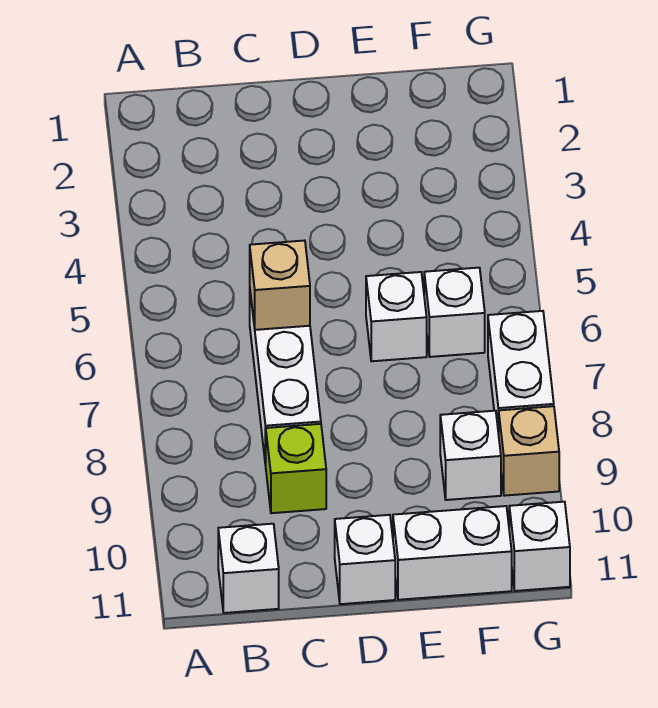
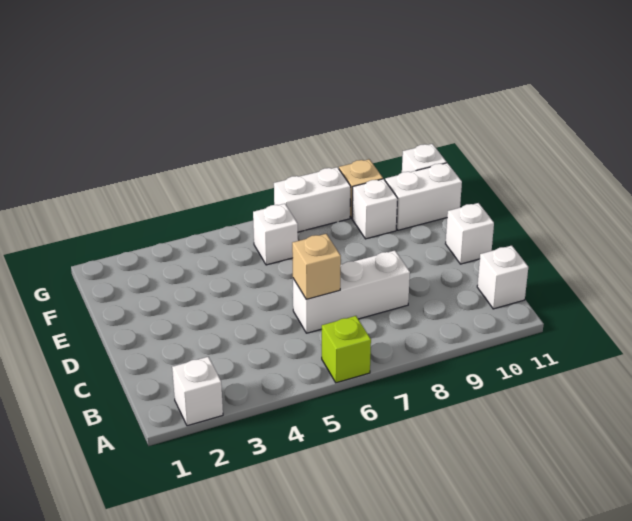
lime 1x1 brick [266,424,326,513] -> lime 1x1 brick moved to [322,316,371,383]
white 1x1 brick [366,272,427,361] -> white 1x1 brick moved to [172,357,223,426]
white 1x2 brick [393,506,512,600] -> white 1x2 brick turned to [385,163,462,230]

